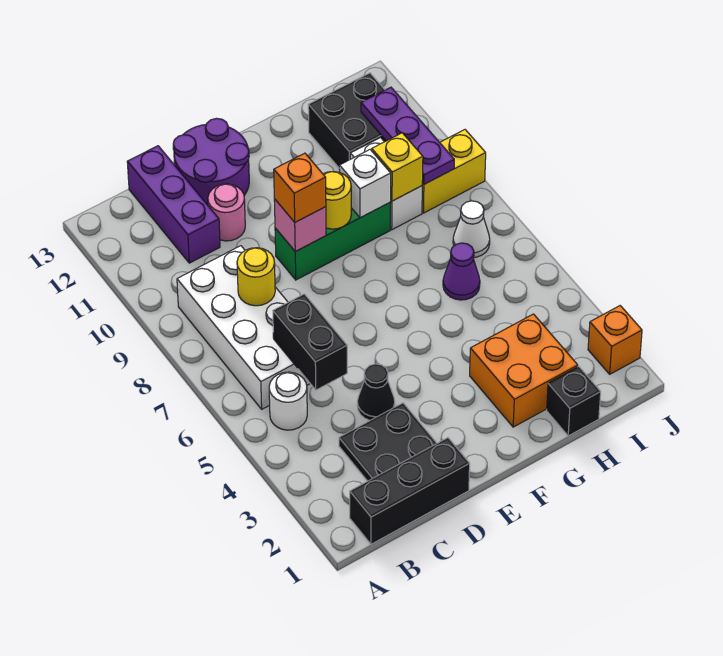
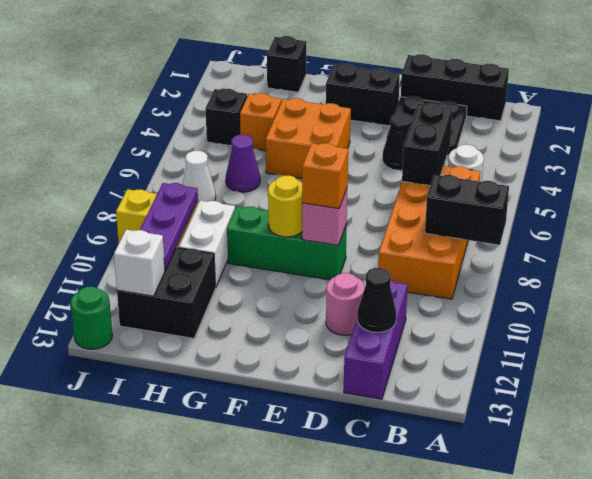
none -> black 1x2 brick [425,175,509,245]
white 2x4 brick [177,246,310,409] -> orange 2x4 brick [378,166,480,299]
yellow 1x1 round brick [237,248,275,306] -> none
none -> black 1x1 cone [357,268,396,333]
purple 2x2 round brick [173,118,249,205] -> none
none -> black 1x2 brick [326,64,400,126]
orange 2x2 brick [470,314,578,427] -> orange 2x2 brick moved to [266,98,351,178]
white 1x1 brick [339,150,391,218] -> white 1x1 brick moved to [114,230,165,296]
yellow 1x1 brick [372,133,423,201] -> none
none -> black 1x1 brick [205,89,247,146]
orange 1x1 brick [588,306,642,374] -> orange 1x1 brick moved to [240,93,281,151]
none -> green 1x1 round brick [71,287,112,349]

